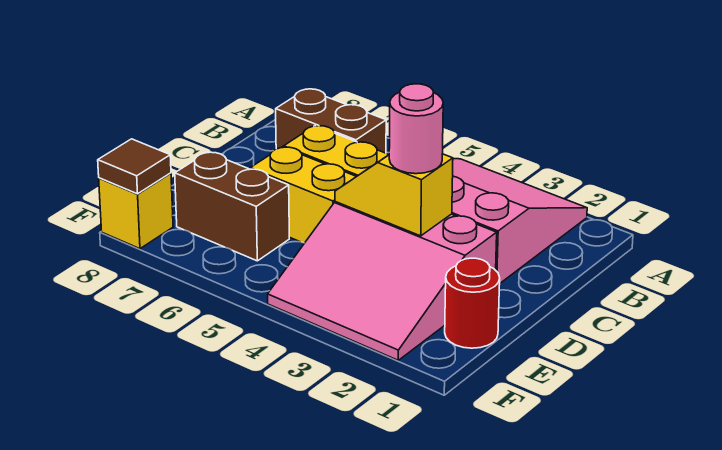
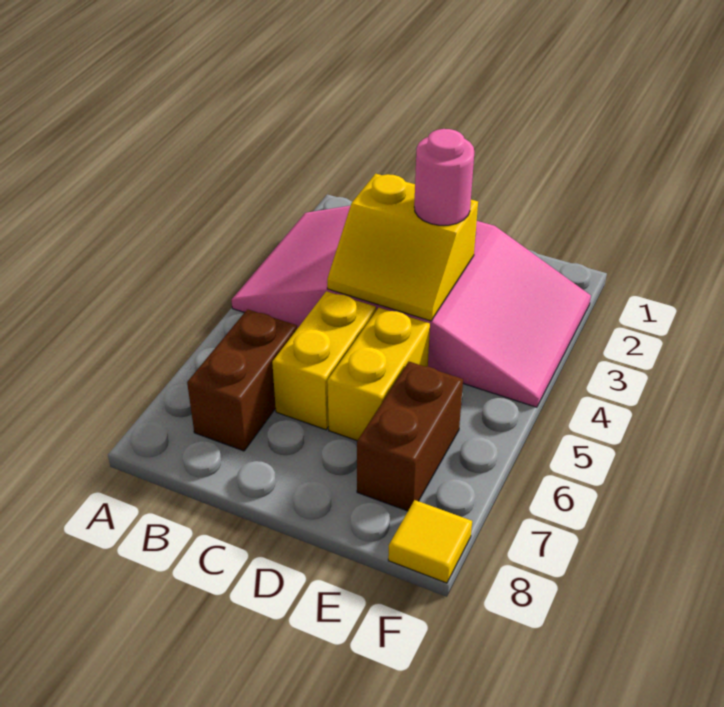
yellow 1x2 slope [335,154,453,236] -> yellow 2x2 slope [327,174,478,321]
red 1x1 round brick [445,258,500,348] -> none
yellow 1x1 brick [99,173,173,249] -> yellow 1x1 tile [388,500,472,583]
brown 1x1 tile [98,139,171,194] -> none

